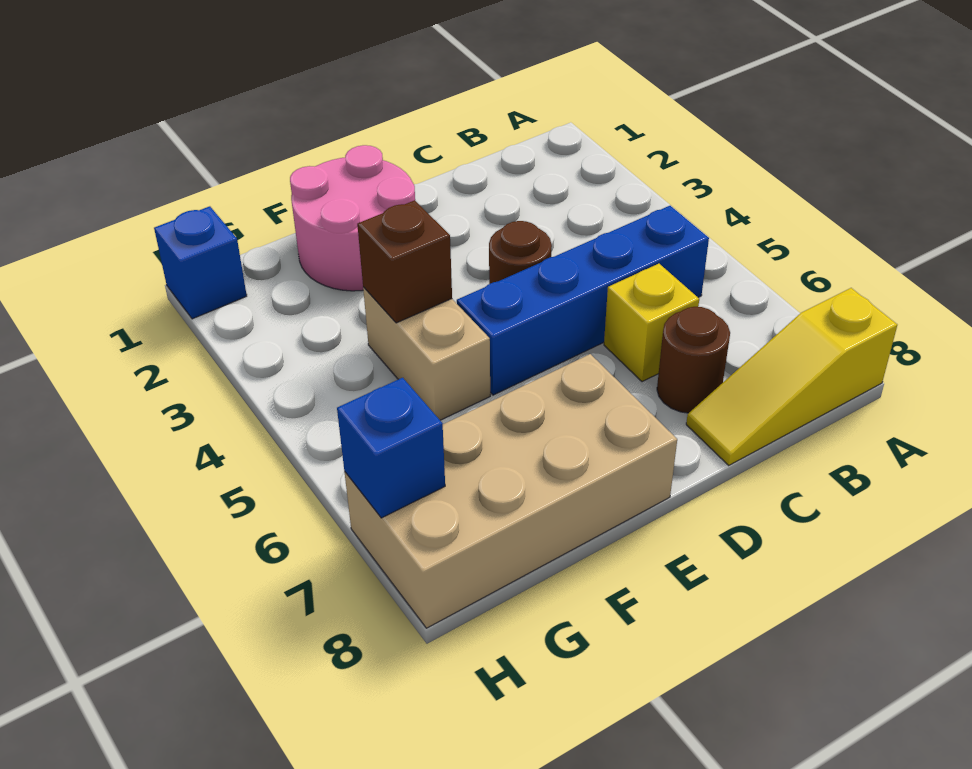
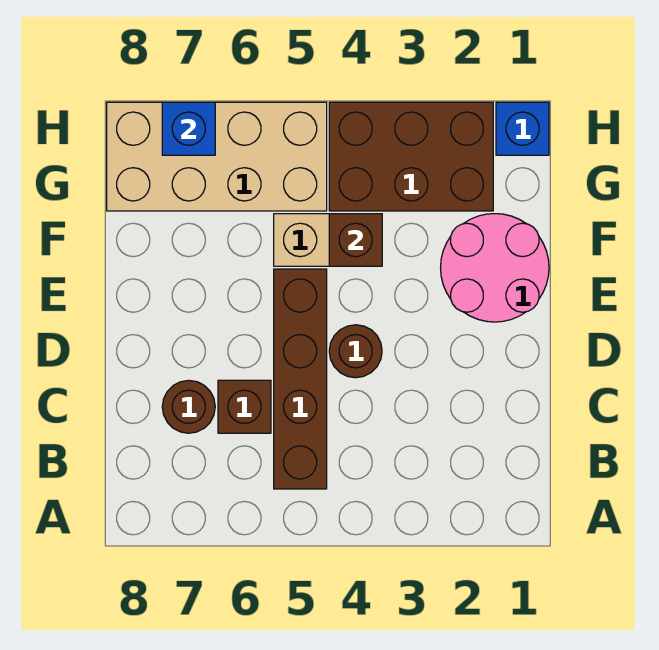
yellow 1x3 slope [686,288,897,465] -> none
blue 1x4 brick [457,206,709,395] -> brown 1x4 brick [274,269,327,489]
yellow 1x1 brick [604,264,699,382] -> brown 1x1 brick [218,380,271,433]
tan 2x4 brick [345,354,677,628] -> tan 2x4 brick turned to [107,102,327,211]
none -> brown 2x3 brick [329,102,493,211]

